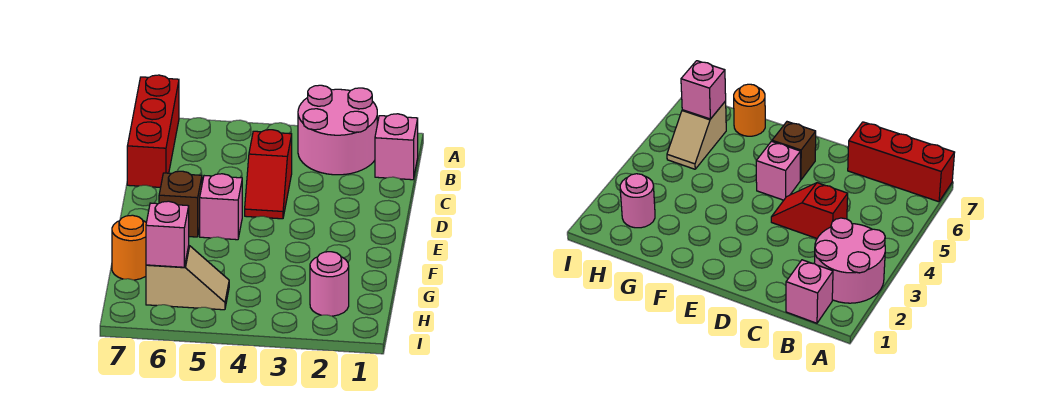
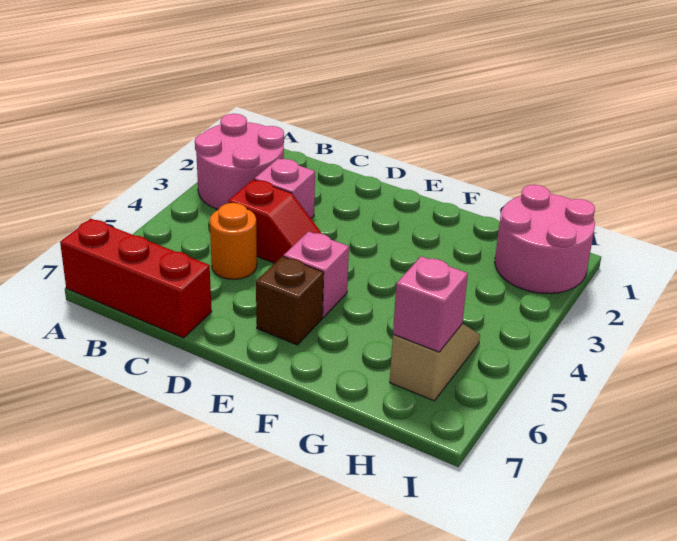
pink 1x1 brick [375,114,418,180] -> pink 1x1 brick moved to [254,158,315,218]
orange 1x1 round brick [112,215,146,280] -> orange 1x1 round brick moved to [210,203,257,279]
pink 1x1 round brick [310,252,349,316] -> pink 2x2 round brick [495,185,595,293]

